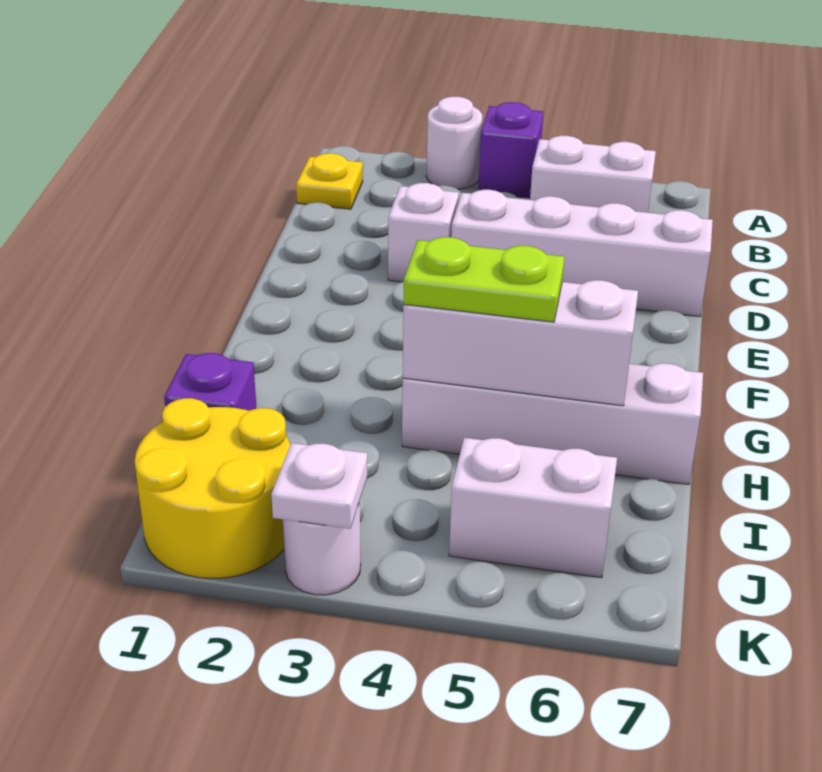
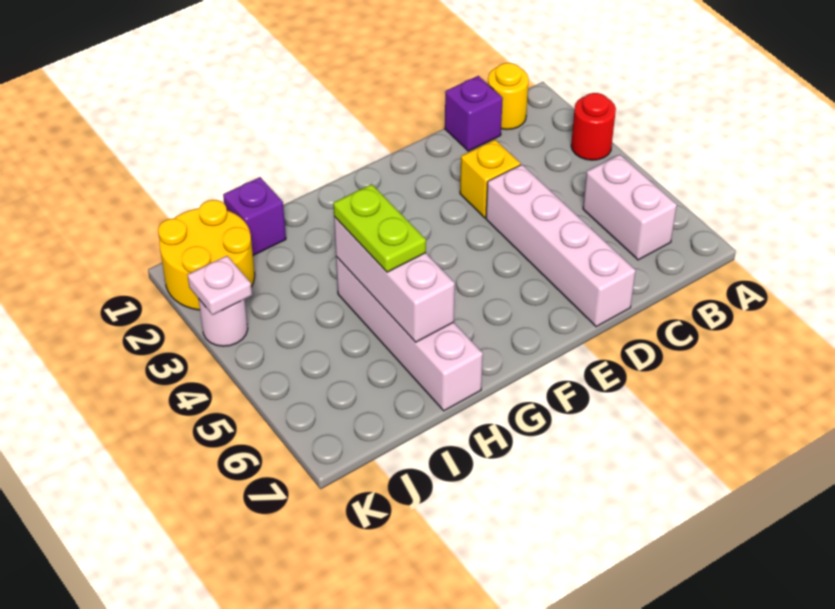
white 1x1 round brick [426,97,482,189] -> red 1x1 round brick [571,93,616,160]
purple 1x1 brick [478,102,543,198] -> purple 1x1 brick moved to [445,76,503,151]
yellow 1x1 plate [296,153,363,209] -> yellow 1x1 round brick [488,63,529,130]
white 1x1 brick [388,183,459,282] -> yellow 1x1 brick [460,140,521,218]
white 1x2 brick [449,438,617,578] -> none

